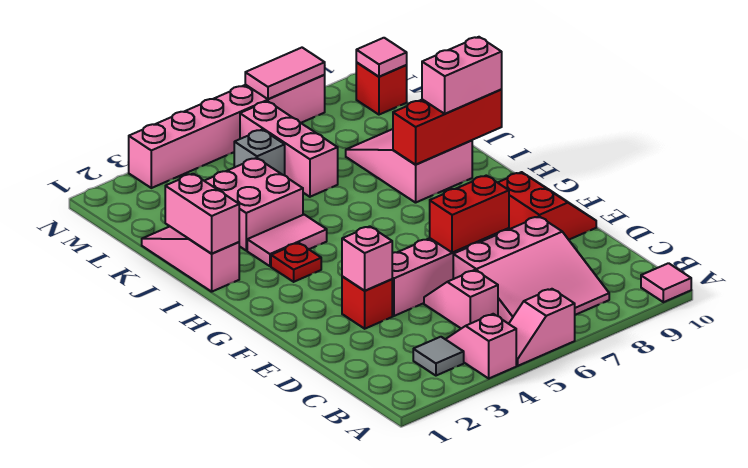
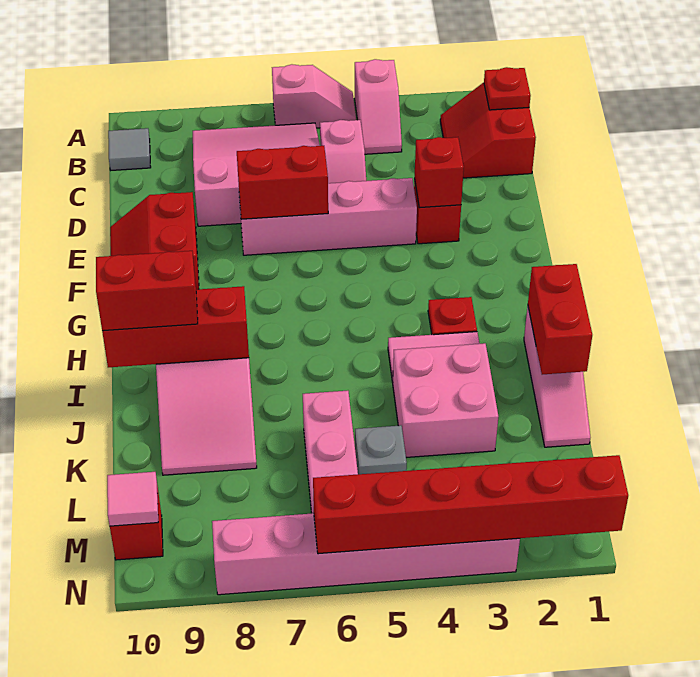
pink 1x1 tile [641,263,691,302] -> none
none -> red 2x2 slope [440,83,536,178]
none -> red 1x1 plate [484,67,531,110]
grey 1x1 tile [413,337,464,376] -> grey 1x1 tile moved to [108,128,151,170]
pink 1x1 brick [342,226,392,291] -> red 1x1 brick [415,137,464,208]
pink 1x2 brick [165,174,239,254] -> red 1x2 brick [528,264,592,375]
pink 1x2 brick [422,37,502,114] -> red 1x2 brick [96,251,198,331]
none -> red 1x6 brick [313,455,628,554]
pink 1x2 tile [245,48,325,99] -> none

